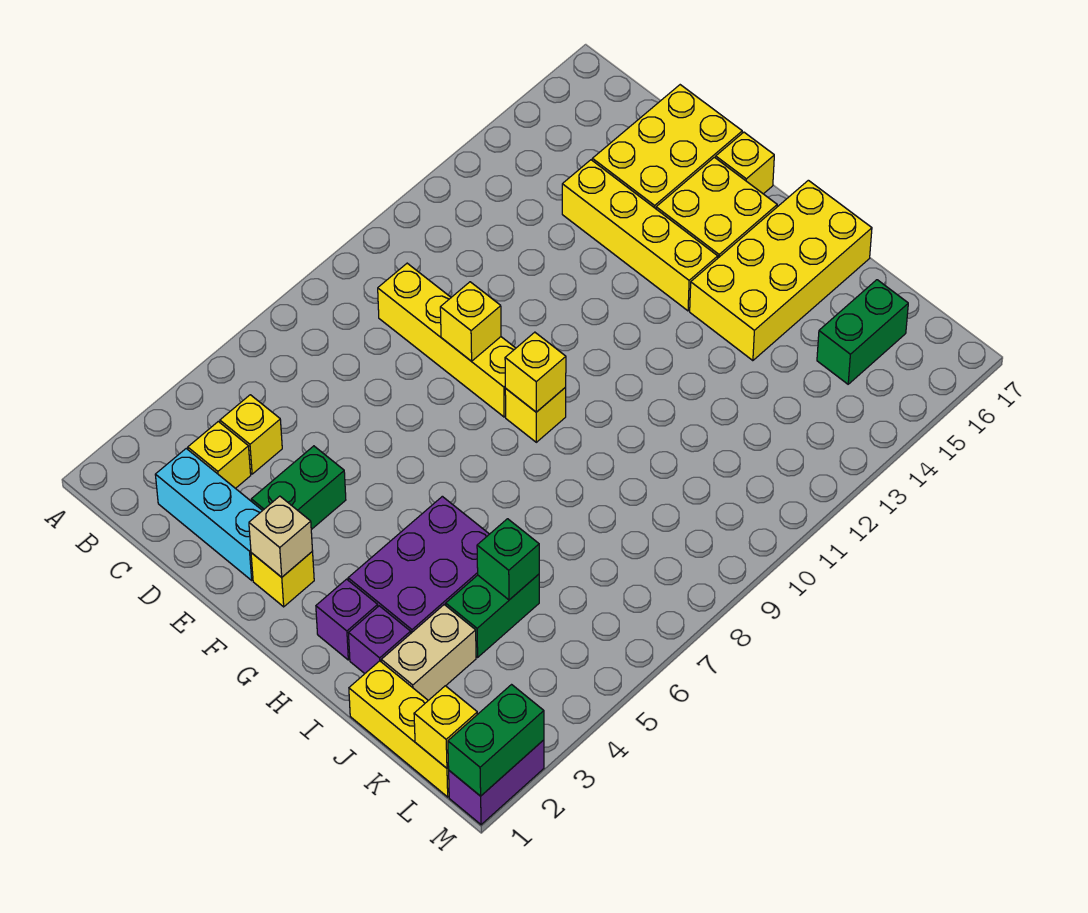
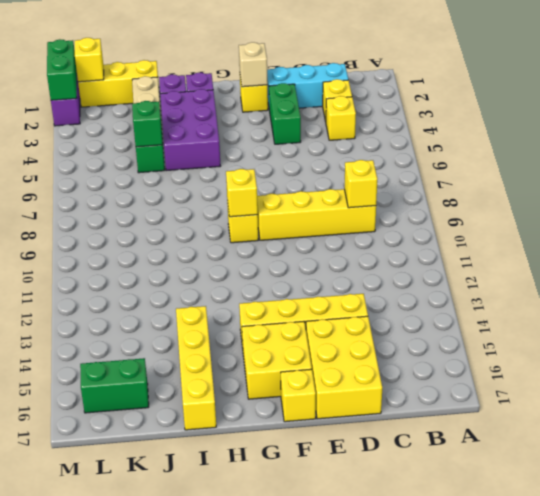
yellow 1x1 brick [440,282,501,361] -> yellow 1x1 brick moved to [344,160,377,208]
yellow 2x4 brick [690,180,872,361] -> yellow 1x4 brick [176,306,216,430]
green 1x2 brick [817,280,908,384] -> green 1x2 brick turned to [80,358,149,413]

